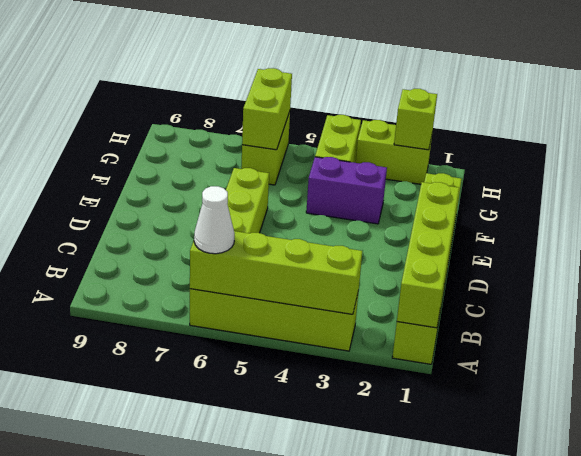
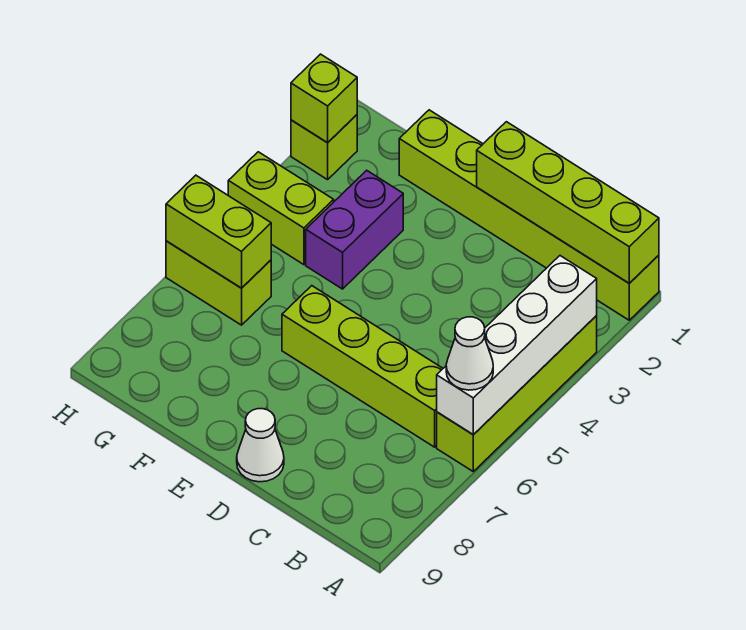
lime 1x4 brick [190,231,362,314] -> white 1x4 brick [437,256,597,435]
none -> white 1x1 cone [237,409,284,482]
lime 1x2 brick [356,120,432,184] -> lime 1x1 brick [291,115,357,180]

